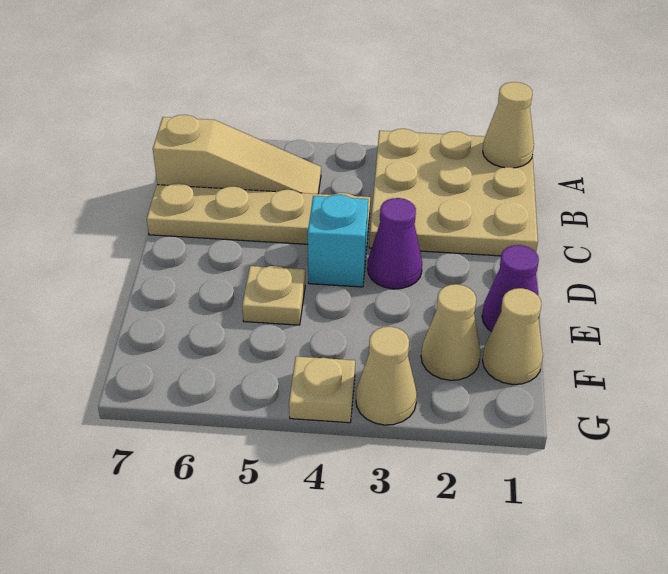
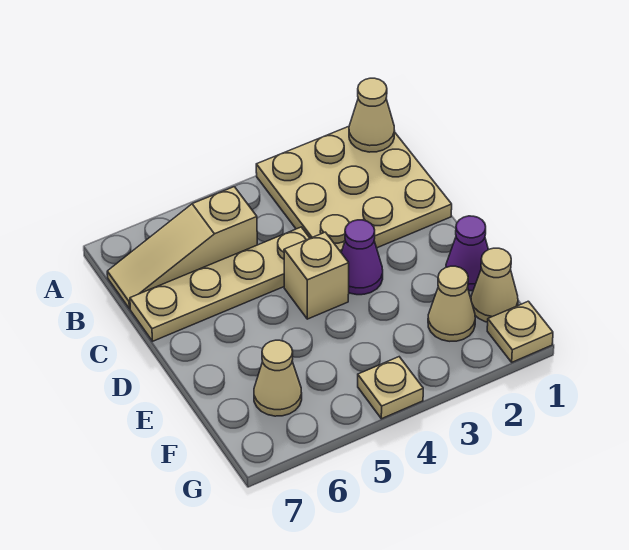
tan 1x3 slope [153,115,321,194] -> tan 1x3 slope turned to [107,187,257,309]
cyan 1x1 brick [308,195,368,287] -> tan 1x1 brick [284,232,349,319]
tan 1x1 plate [242,266,305,325] -> tan 1x1 plate moved to [487,301,553,362]
tan 1x1 cone [356,327,417,425] -> tan 1x1 cone moved to [254,340,302,416]

